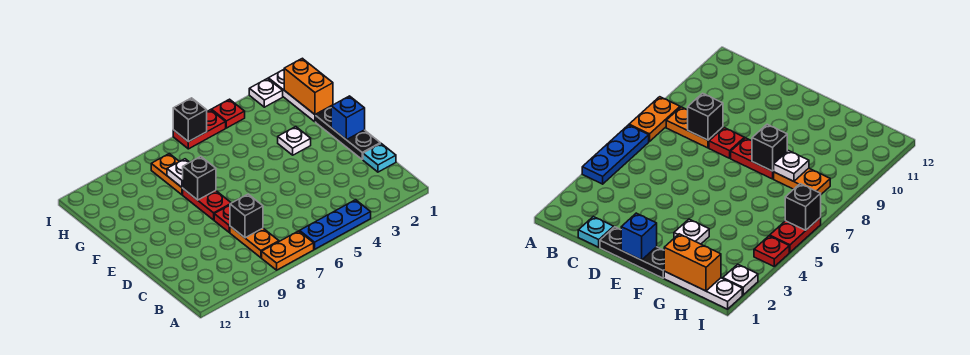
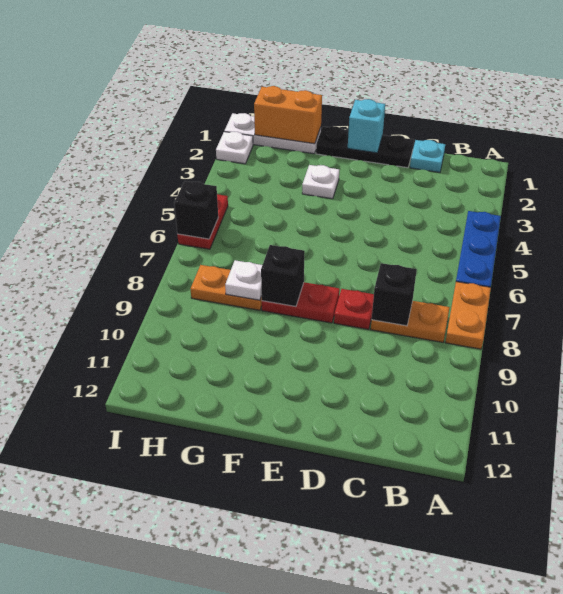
blue 1x1 brick [331,96,365,140] -> cyan 1x1 brick [348,99,385,153]
red 1x1 plate [211,99,245,128] -> none

